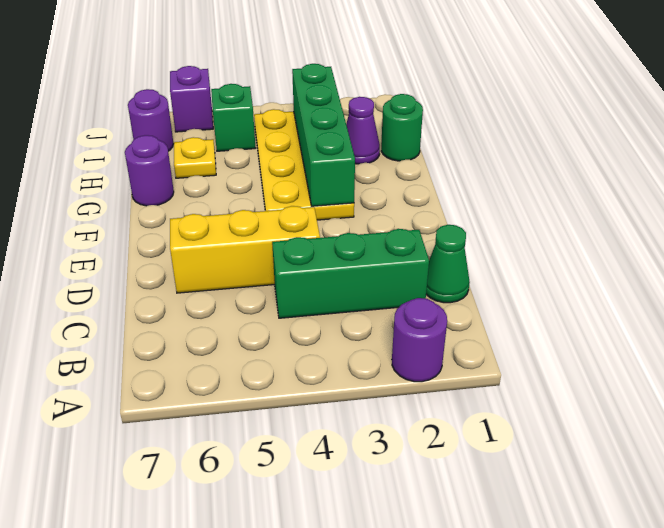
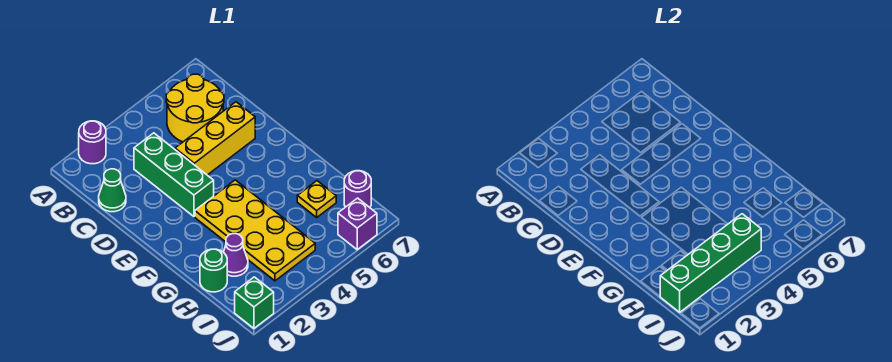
none -> yellow 2x2 round brick [166,74,224,142]
green 1x3 brick [272,229,429,318] -> green 1x3 brick turned to [134,133,214,216]
green 1x4 brick [292,64,355,206] -> green 1x4 brick turned to [660,214,761,312]
purple 1x1 round brick [125,135,174,206] -> none
green 1x1 brick [211,84,255,151] -> green 1x1 brick moved to [235,277,274,328]

